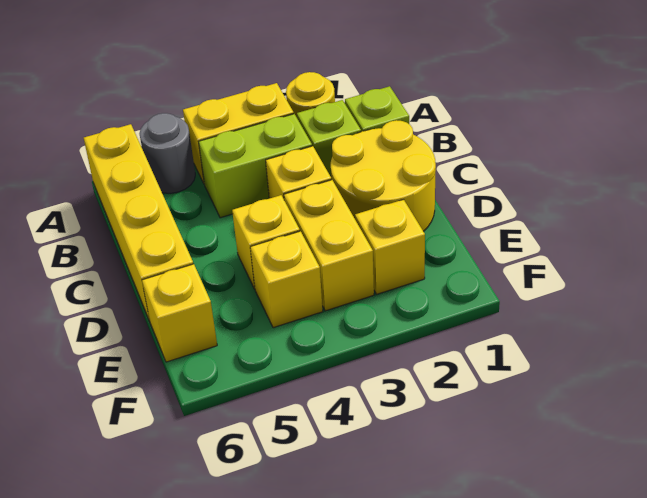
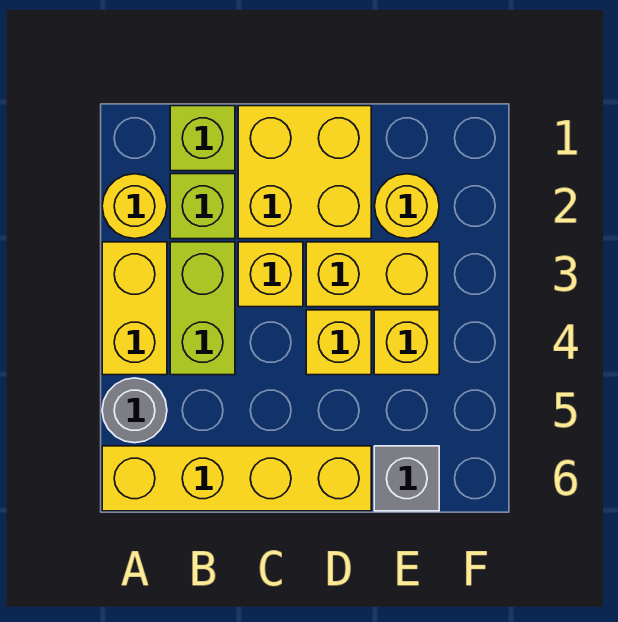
yellow 2x2 round brick [331,120,436,231] -> yellow 2x2 brick [238,106,371,239]
yellow 1x1 brick [355,200,425,294] -> yellow 1x1 round brick [375,174,439,239]
yellow 1x1 brick [142,264,217,362] -> grey 1x1 brick [374,446,439,511]

